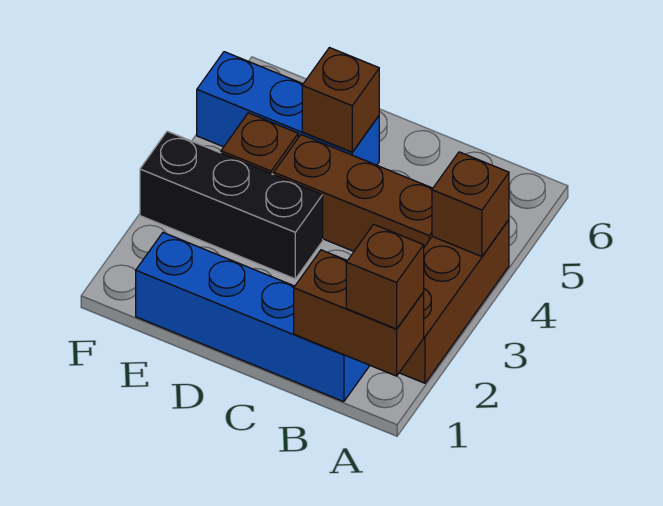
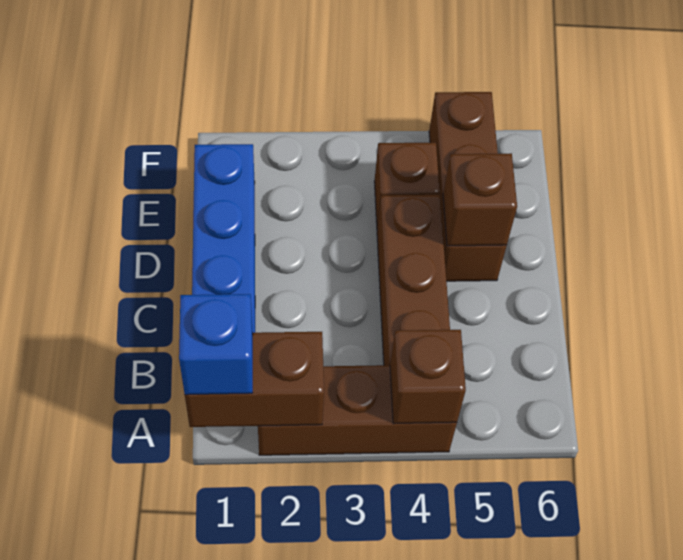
brown 1x2 brick [294,250,424,376] -> brown 1x2 brick turned to [185,332,324,427]
brown 1x1 brick [346,224,424,329] -> blue 1x1 brick [179,294,253,395]
black 1x3 brick [140,131,323,279] -> none
blue 1x3 brick [197,52,379,165] -> brown 1x3 brick [429,92,507,281]

